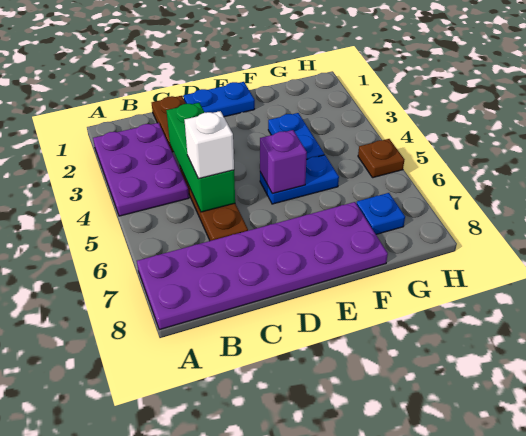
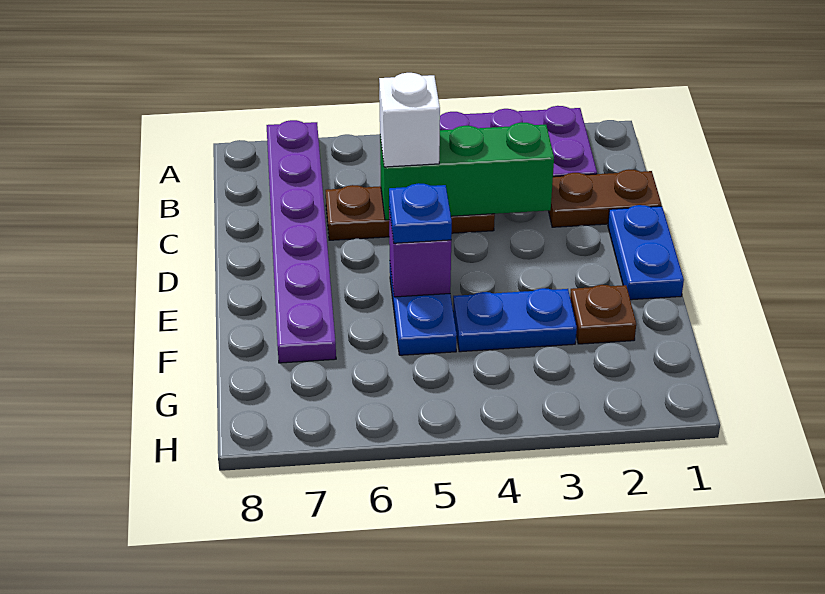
purple 2x6 plate [137,202,388,330] -> purple 1x6 plate [267,120,336,363]
blue 1x1 plate [356,193,405,234] -> blue 1x1 plate moved to [389,183,452,243]
brown 1x1 plate [358,139,404,178] -> brown 1x1 plate moved to [570,285,636,344]

